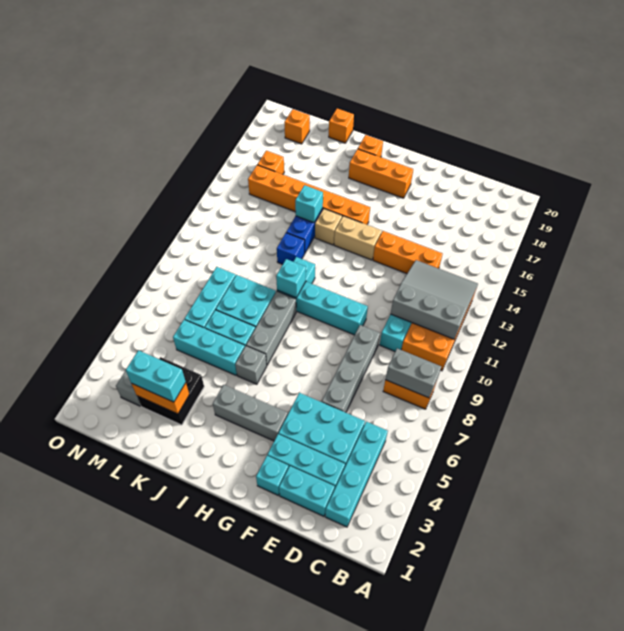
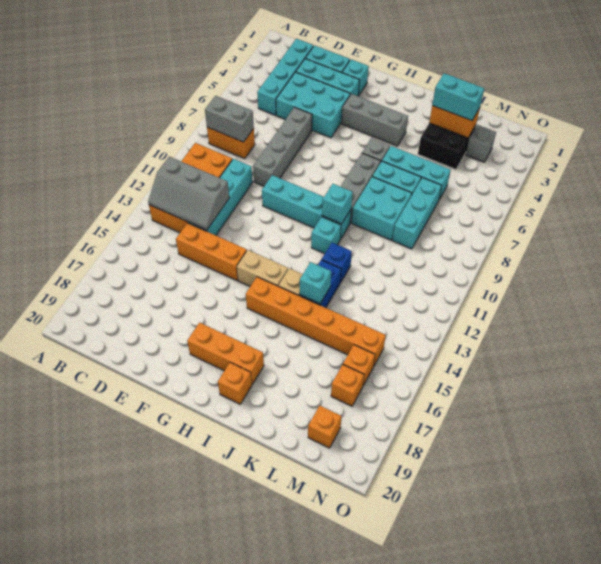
grey 3x3 slope [391,260,478,339] -> grey 2x3 slope [148,157,229,230]
orange 1x1 brick [329,109,354,143] -> orange 1x1 brick moved to [331,364,364,406]

